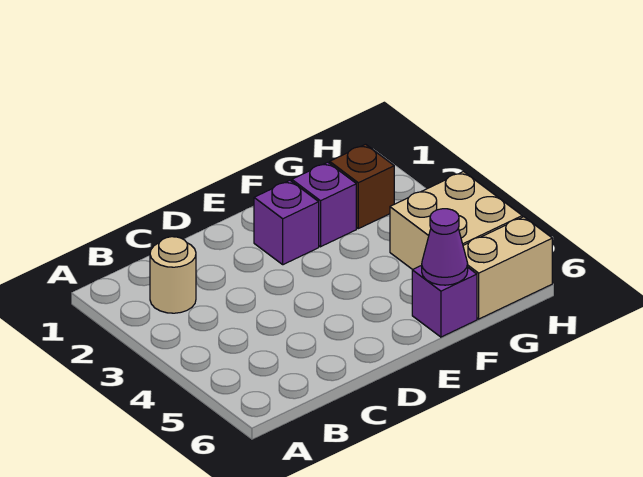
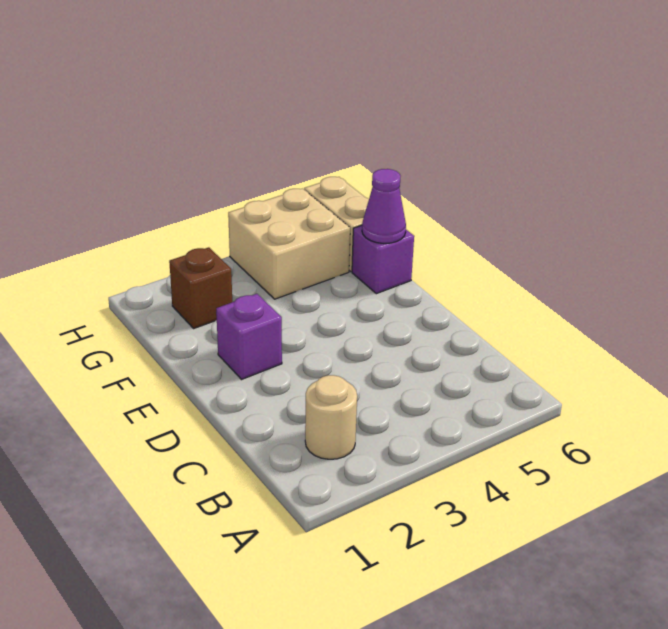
purple 1x1 brick [292,162,356,247] -> none

